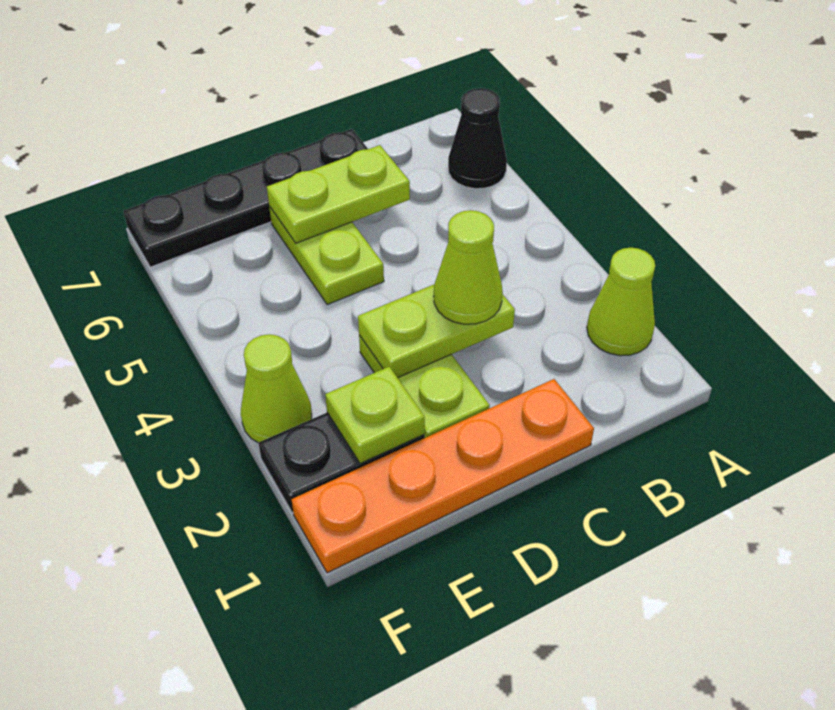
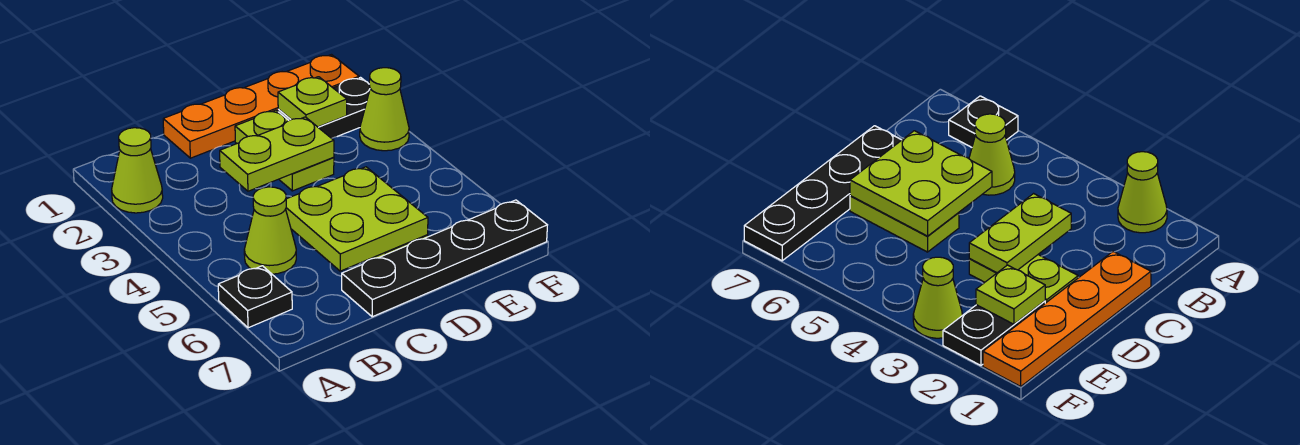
black 1x1 cone [448,88,507,189] -> black 1x1 plate [218,266,292,328]
lime 1x1 cone [434,210,503,324] -> lime 1x1 cone moved to [244,187,296,274]
lime 1x2 plate [267,145,410,243] -> lime 2x2 plate [286,167,428,271]

